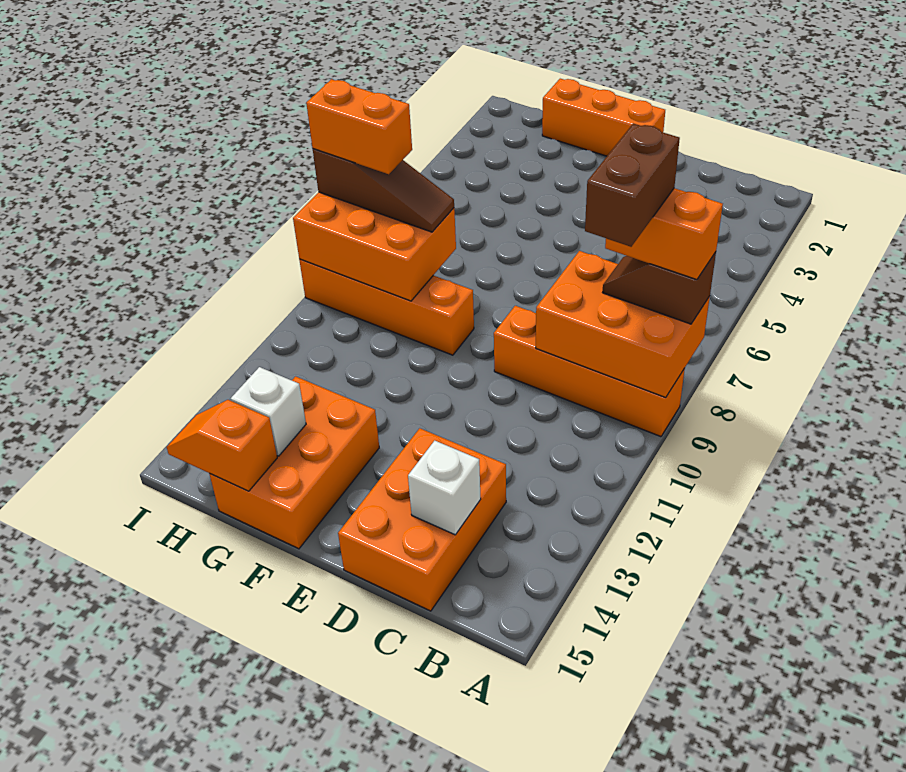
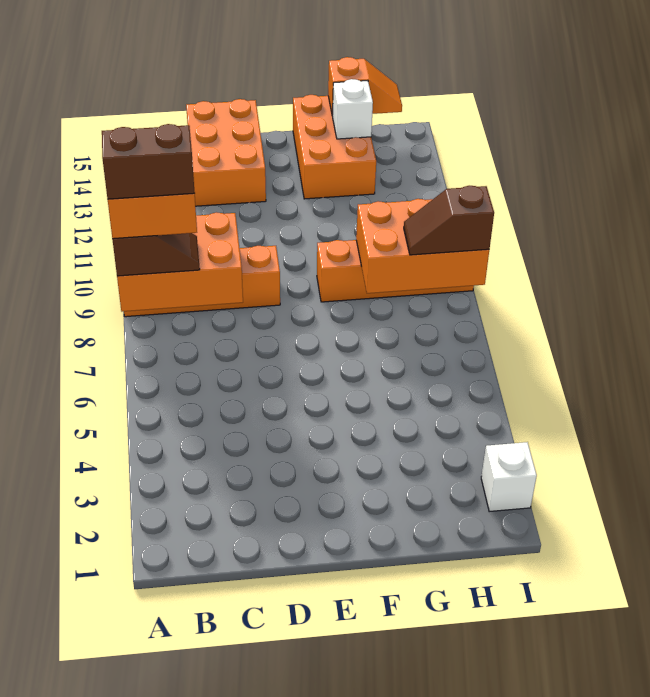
brown 1x2 brick [585,124,680,247] -> brown 1x2 brick turned to [102,124,195,199]
white 1x1 brick [408,441,481,535] -> white 1x1 brick moved to [481,442,537,512]
orange 1x3 brick [542,79,665,156] -> none
brown 1x3 slope [313,149,454,232] -> brown 1x2 slope [404,186,494,255]
orange 1x2 brick [306,79,412,174] -> none

